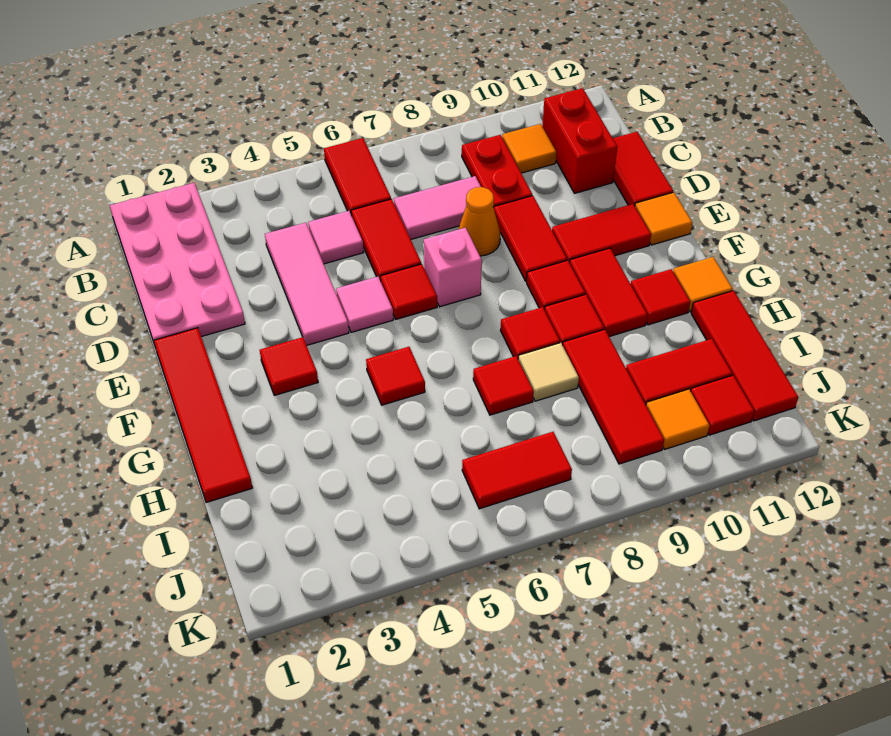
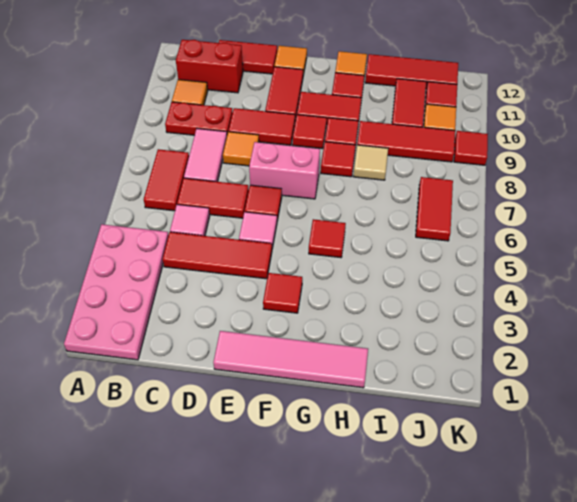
pink 2x4 plate [110,183,245,345] -> pink 2x4 plate turned to [64,224,169,360]
red 1x2 tile [324,138,391,216] -> red 1x2 tile turned to [144,149,189,211]
pink 1x3 tile [265,223,349,345] -> red 1x3 tile [163,232,272,279]
orange 1x1 cone [459,187,501,256] -> orange 1x1 tile [223,132,259,166]
red 1x4 tile [154,328,252,503] -> pink 1x4 tile [213,331,368,388]
pink 1x1 brick [424,228,482,307] -> pink 1x2 brick [249,142,320,199]
red 1x1 tile [473,356,534,415] -> red 1x1 tile moved to [454,131,488,165]

